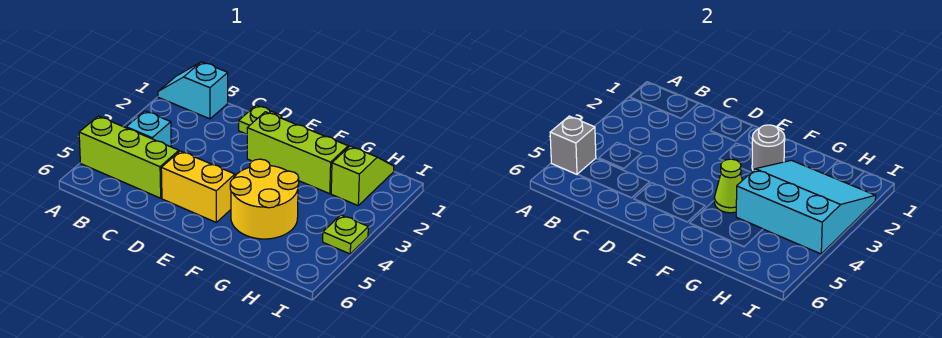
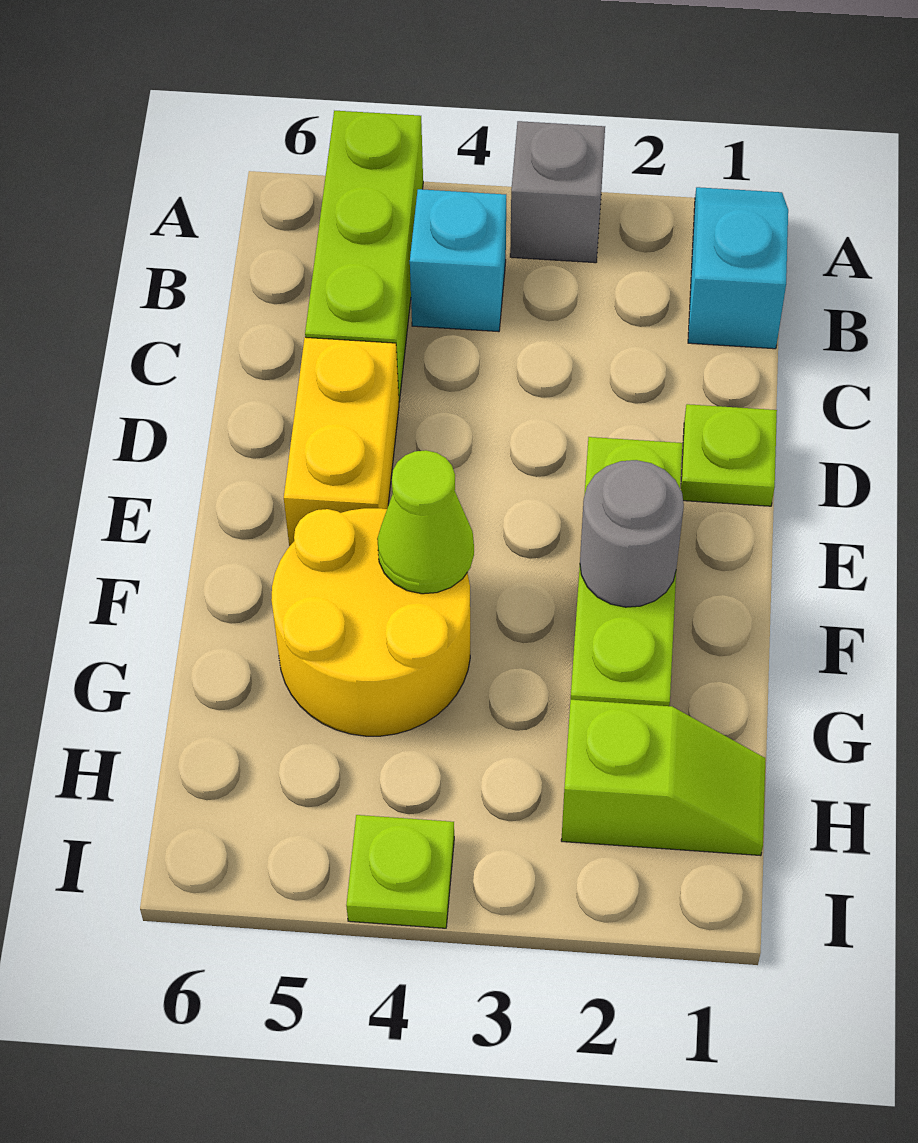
grey 1x1 brick [550,116,596,174] -> grey 1x1 brick moved to [510,121,605,263]
cyan 3x3 slope [736,160,876,254] -> none

